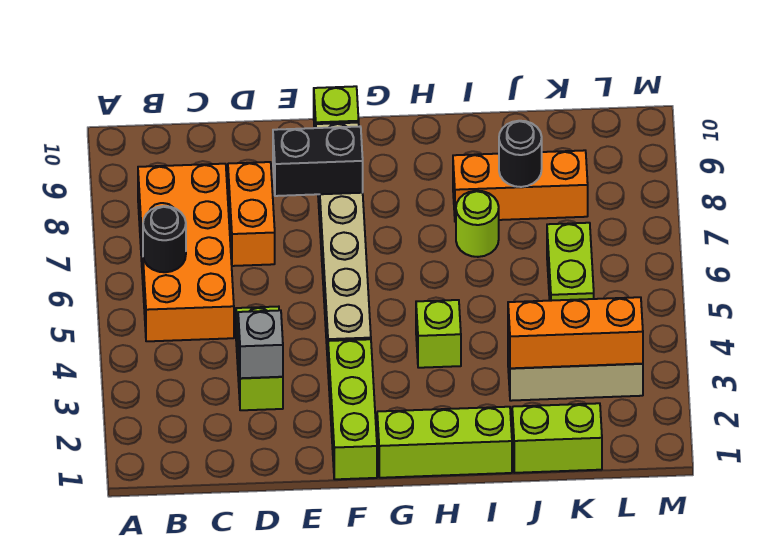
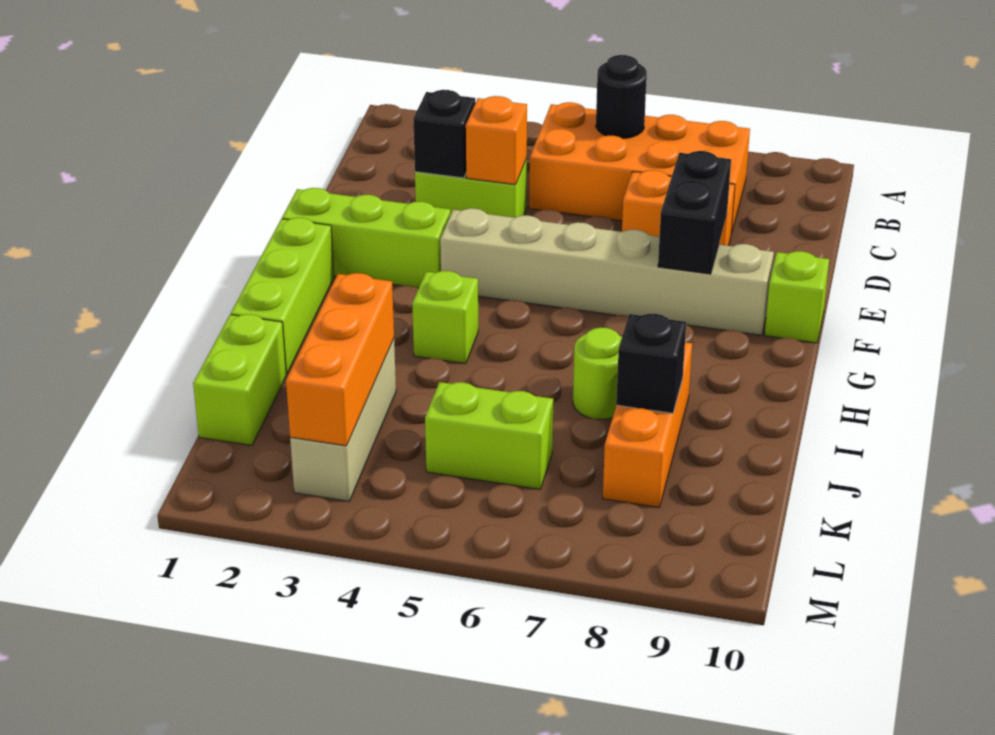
grey 1x1 brick [238,310,283,378] -> black 1x1 brick [413,90,475,178]
none -> orange 1x1 brick [466,96,527,185]
black 1x1 round brick [499,121,542,187] -> black 1x1 brick [616,314,686,413]

